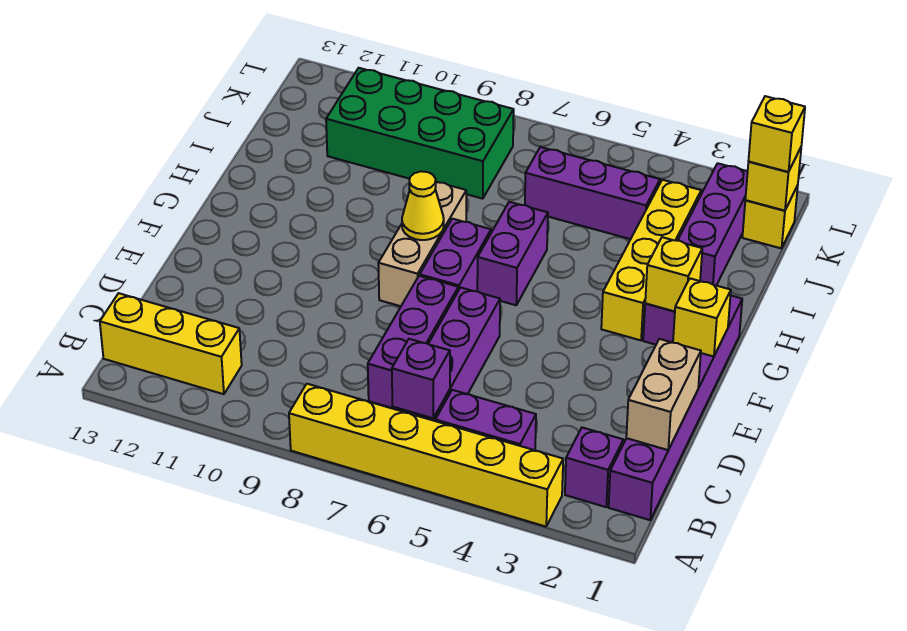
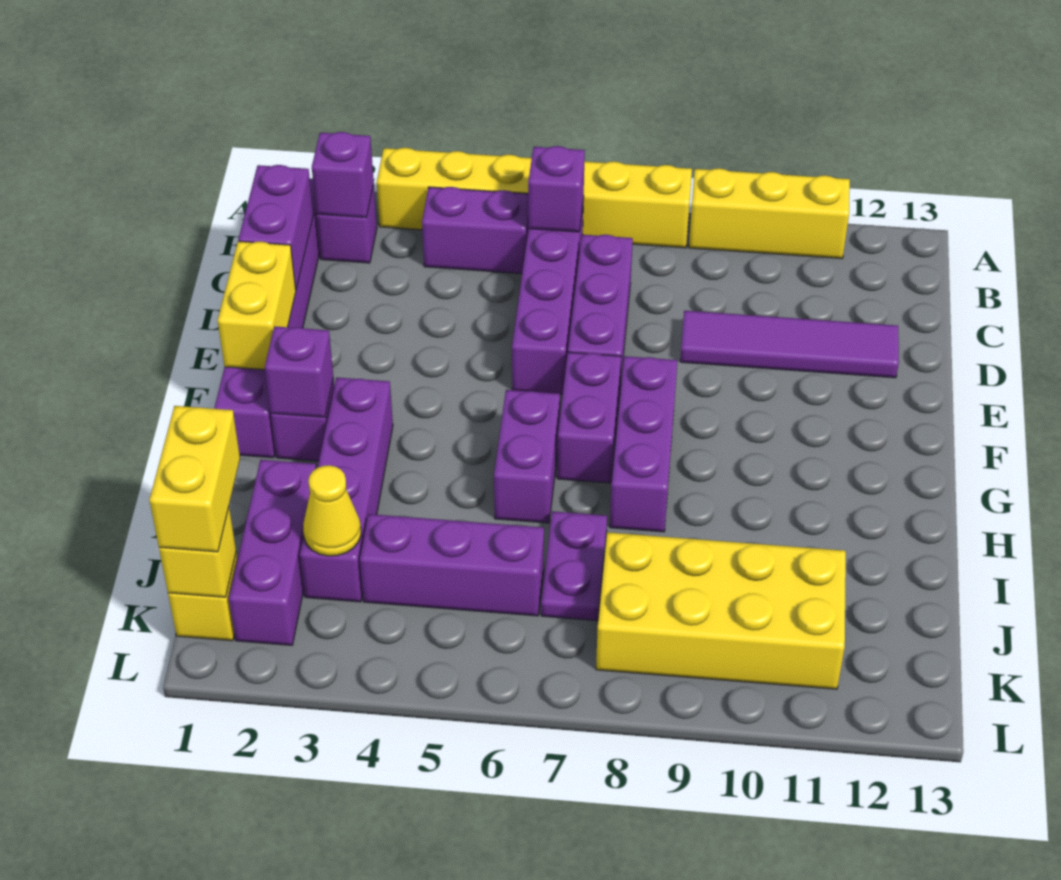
none -> purple 1x1 brick [312,132,374,218]
yellow 1x3 brick [100,293,242,394] -> yellow 1x3 brick moved to [689,168,850,259]
tan 1x2 brick [626,339,701,450] -> purple 1x2 brick [238,165,313,289]
none -> purple 1x4 tile [680,311,899,378]
yellow 1x1 brick [673,278,731,357] -> yellow 1x2 brick [218,241,296,370]
tan 1x3 brick [378,182,466,306] -> purple 1x3 brick [610,356,677,532]
yellow 1x1 brick [645,237,702,312] -> purple 1x1 brick [265,326,333,417]
yellow 1x4 brick [601,180,701,340] -> purple 1x4 brick [300,378,393,602]
yellow 1x1 cone [402,171,444,240] -> yellow 1x1 cone moved to [303,465,361,556]
none -> purple 1x2 plate [541,511,607,621]
green 2x4 brick [326,68,514,199] -> yellow 2x4 brick [596,532,846,689]
yellow 1x1 brick [749,96,805,172] -> yellow 1x2 brick [149,406,240,552]

